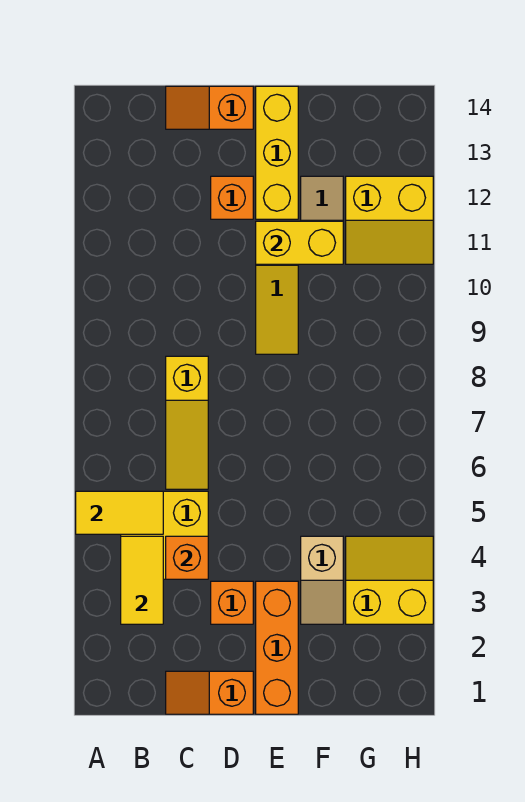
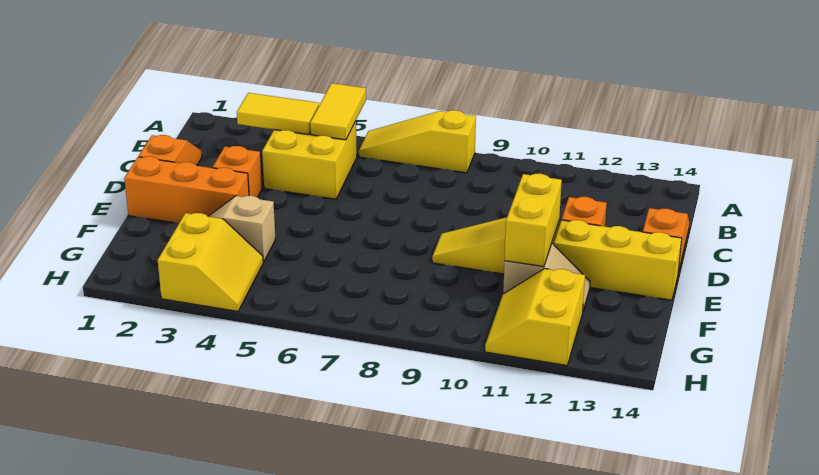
orange 1x1 brick [166,536,208,579] -> none
yellow 1x3 slope [166,356,208,489] -> yellow 1x3 slope moved to [359,110,476,173]

